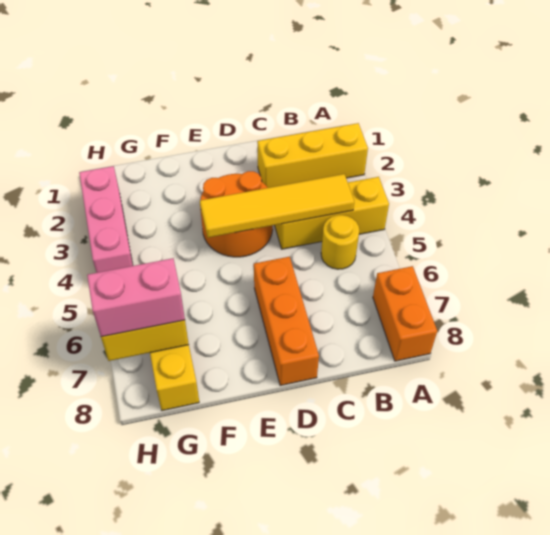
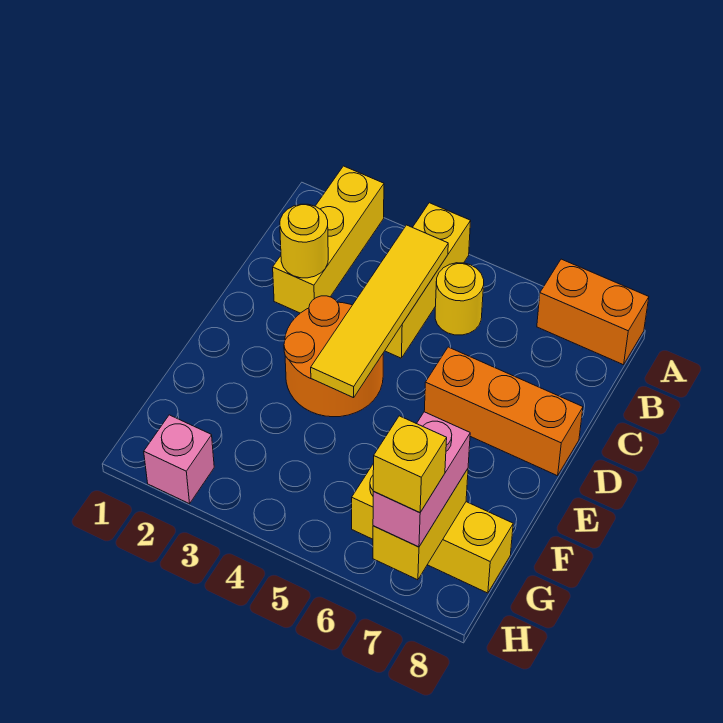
none -> yellow 1x1 round brick [280,204,328,278]
pink 1x3 brick [79,166,133,273] -> pink 1x1 brick [144,415,214,504]
none -> yellow 1x1 brick [373,416,447,513]

